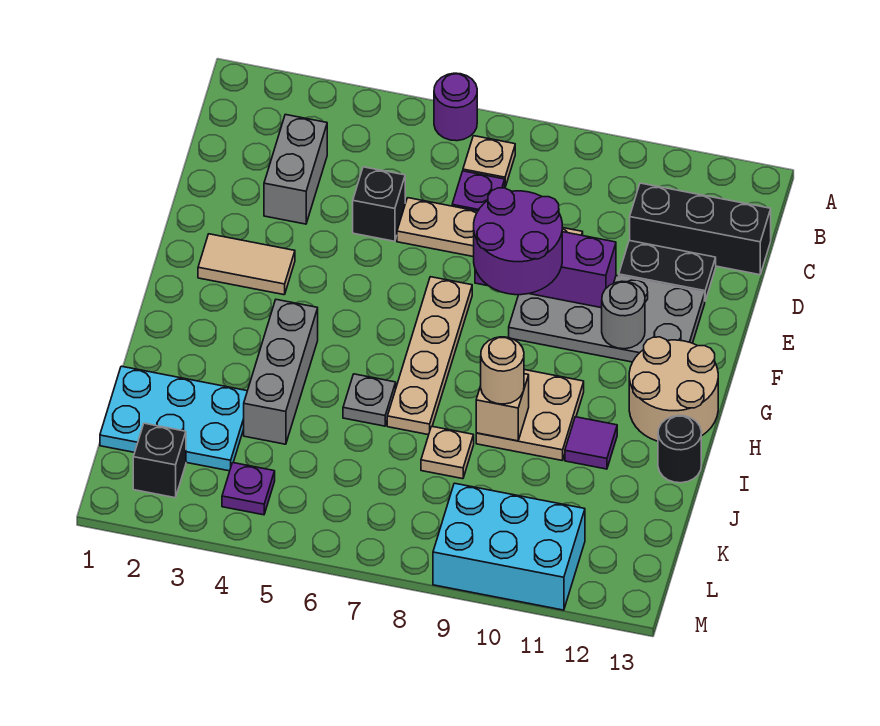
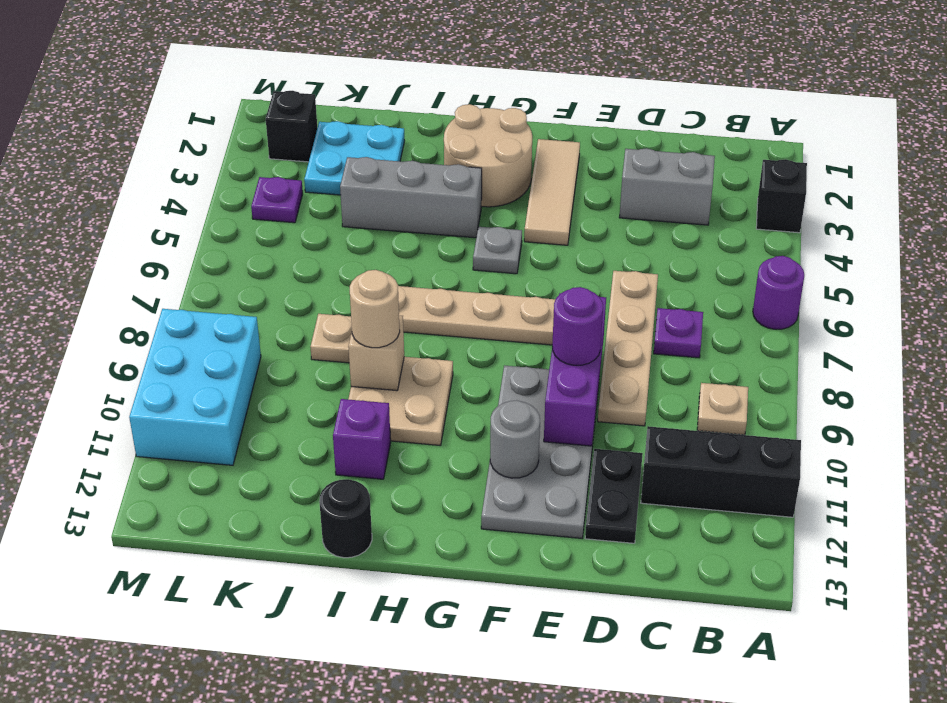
tan 1x1 plate [463,136,515,187] -> tan 1x1 plate moved to [697,383,748,435]
black 1x3 brick [630,183,771,275] -> black 1x3 brick turned to [641,426,801,517]
black 1x1 brick [353,167,405,241] -> black 1x1 brick moved to [756,159,807,233]
purple 2x2 round brick [474,188,562,295] -> purple 1x1 round brick [552,287,603,365]
tan 1x2 tile [198,234,295,295] -> tan 1x3 tile [524,139,580,245]
tan 2x2 round brick [629,337,718,441] -> tan 2x2 round brick moved to [444,104,532,207]
grey 1x1 plate [343,374,396,426] -> grey 1x1 plate moved to [473,227,522,274]
purple 1x1 tile [565,417,617,469] -> purple 1x1 brick [333,399,391,479]
cyan 2x3 plate [100,366,247,471] -> cyan 2x2 plate [304,121,405,195]

